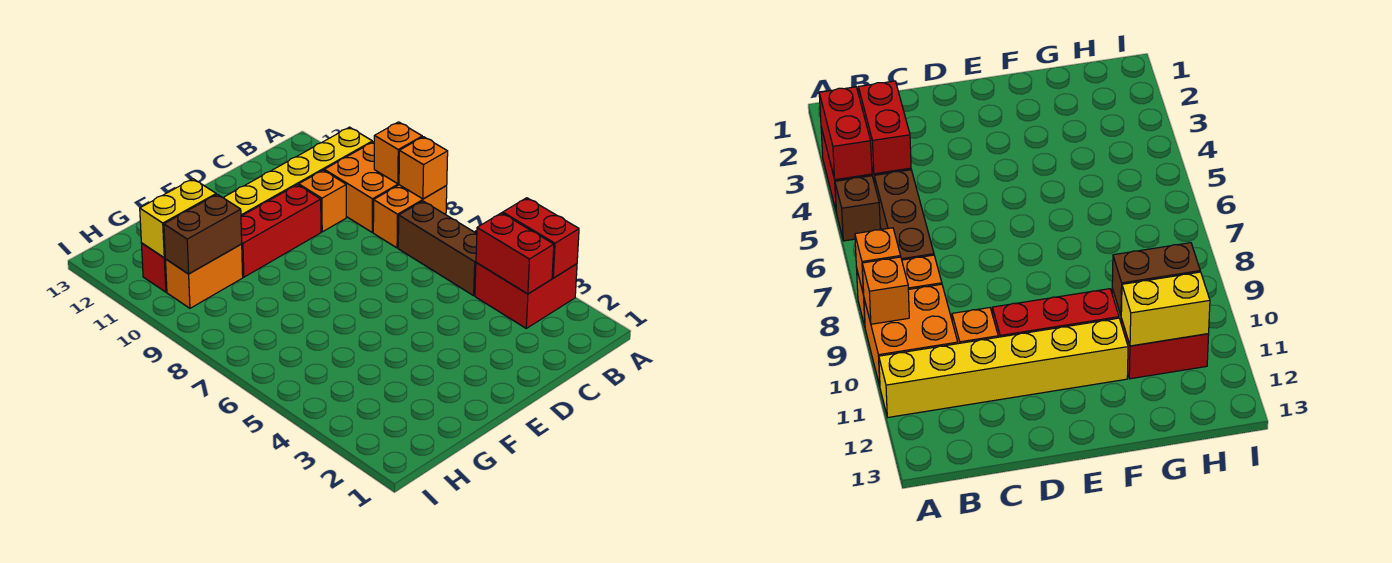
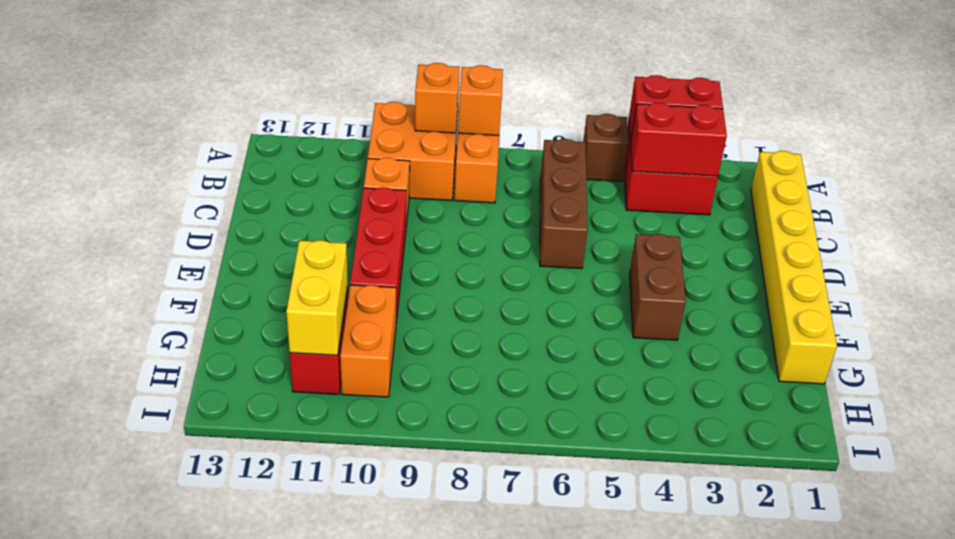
yellow 1x6 brick [223,127,372,216] -> yellow 1x6 brick moved to [751,151,837,384]
brown 1x3 brick [398,201,477,296] -> brown 1x3 brick turned to [540,139,588,269]
brown 1x2 brick [164,194,242,274] -> brown 1x2 brick moved to [630,234,686,340]

